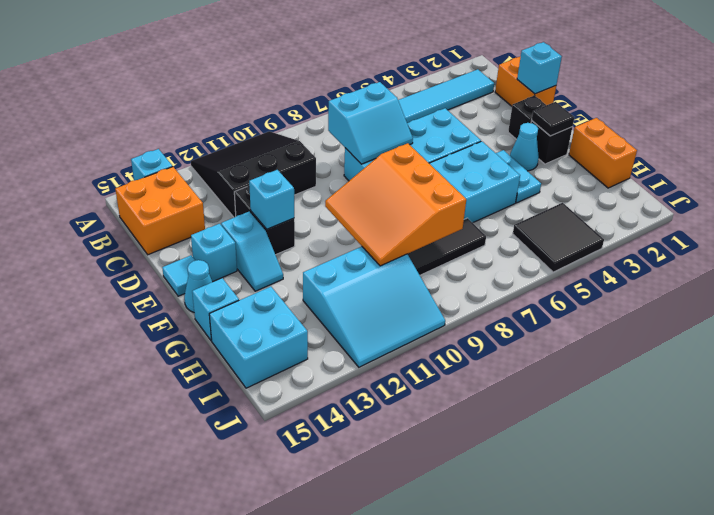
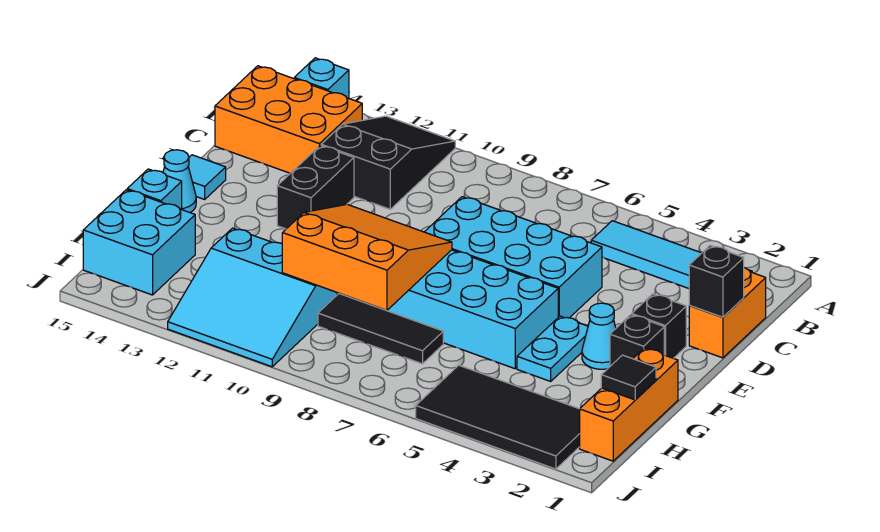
black 3x3 slope [191,131,316,218] -> black 2x3 slope [321,116,455,209]
orange 2x2 brick [115,167,205,255] -> orange 2x3 brick [215,66,362,173]
cyan 2x2 slope [328,82,413,164] -> none
cyan 1x1 brick [517,42,562,94] -> black 1x1 brick [689,245,744,317]
cyan 1x1 brick [249,170,294,229] -> none
cyan 1x2 slope [221,212,283,291] -> none
cyan 1x1 brick [191,224,237,282] -> none
black 1x1 tile [532,102,574,136] -> black 1x1 tile moved to [601,355,656,400]
orange 3x3 slope [325,143,466,266] -> orange 3x3 slope turned to [282,204,452,310]
orange 1x2 brick [569,118,637,188] -> orange 1x3 brick [580,348,678,461]
black 2x2 tile [513,203,604,272] -> black 2x4 tile [416,365,580,469]

